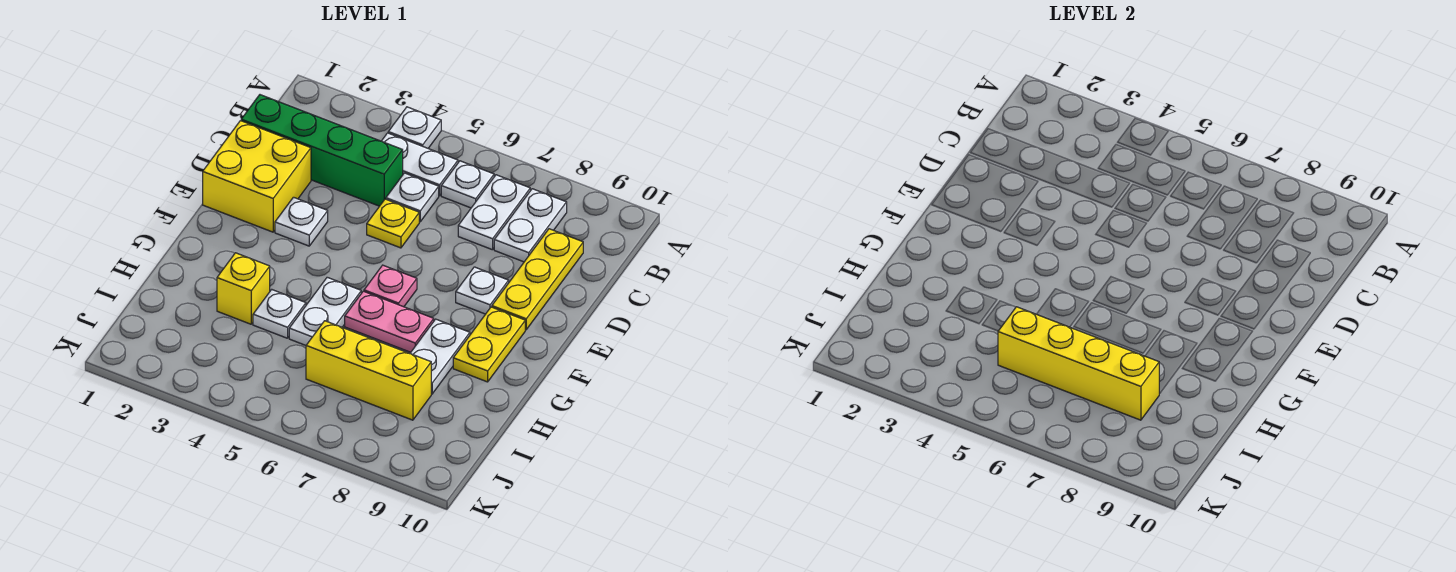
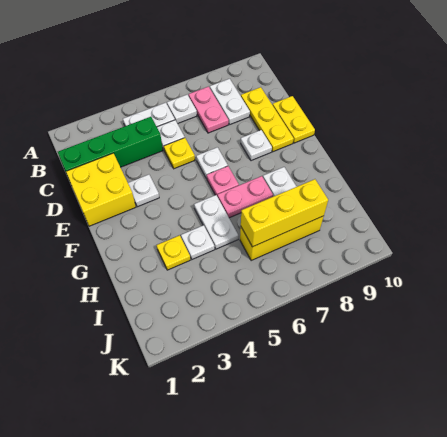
white 1x1 plate [388,107,441,148] -> white 1x1 plate moved to [196,147,228,179]
white 1x2 plate [458,175,530,250] -> pink 1x2 plate [189,87,229,133]
yellow 1x2 plate [453,307,525,382] -> yellow 1x2 plate moved to [273,96,315,143]
yellow 1x1 brick [217,253,270,324] -> yellow 1x1 plate [157,235,190,270]
yellow 1x4 brick [998,307,1159,420] -> yellow 1x3 brick [241,179,328,247]

